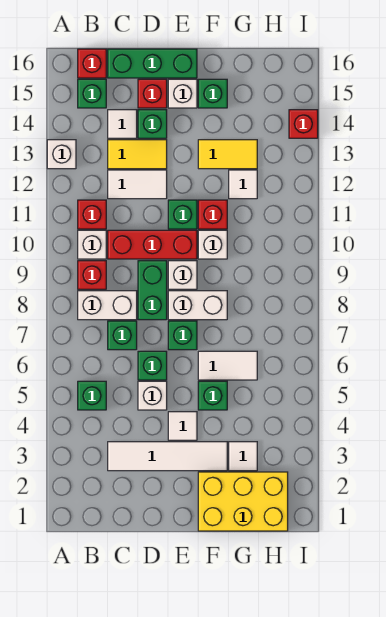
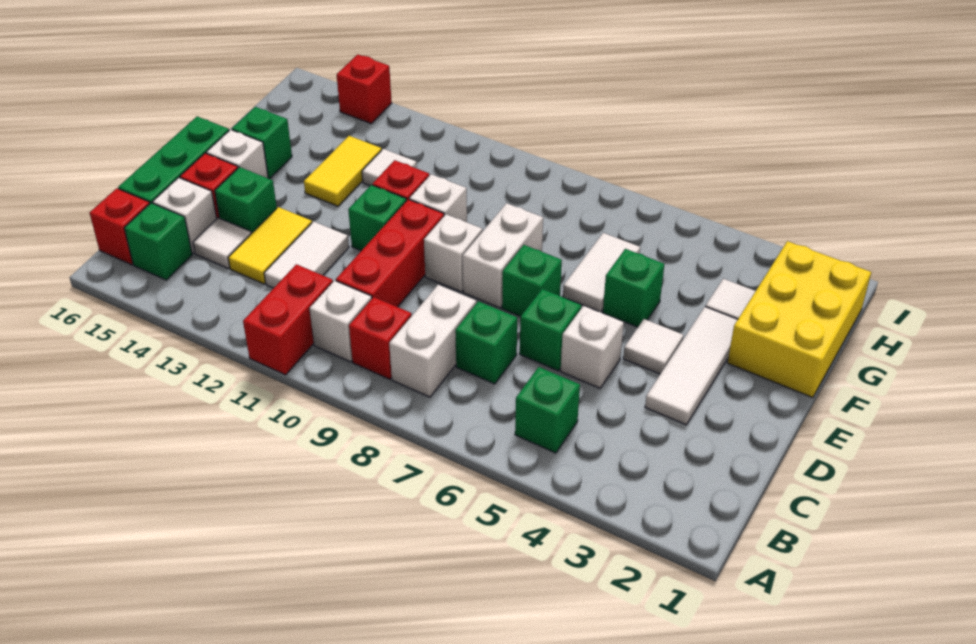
white 1x1 brick [47,140,76,169] -> white 1x1 brick moved to [153,178,217,253]
red 1x1 brick [78,200,106,229] -> red 1x2 brick [243,264,333,375]
white 1x4 tile [108,442,227,471] -> white 1x3 tile [645,307,738,425]
green 1x2 brick [138,261,167,320] -> none

